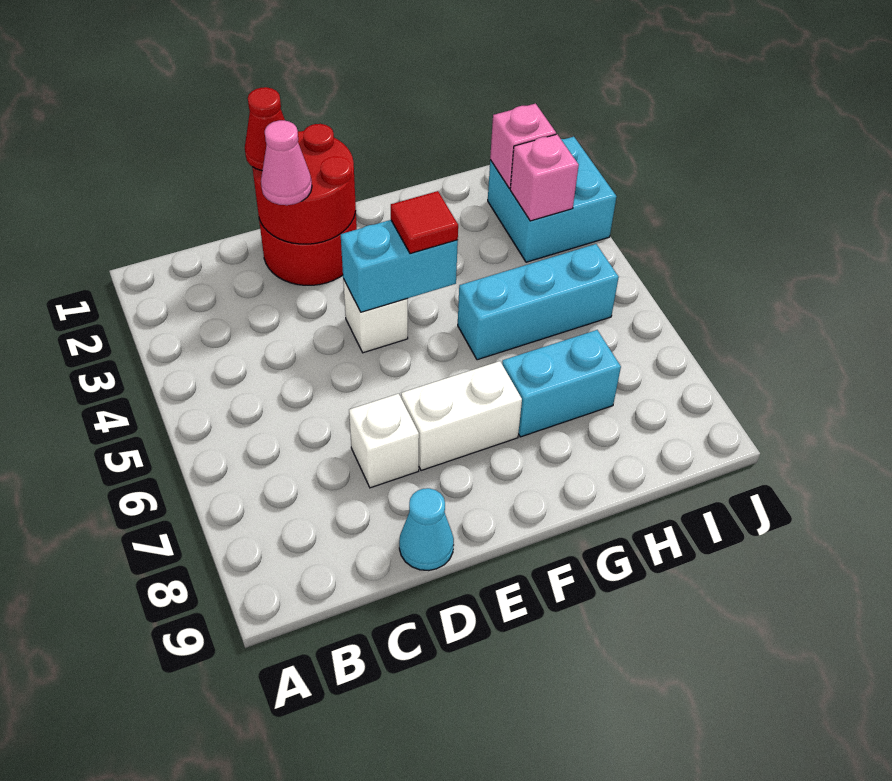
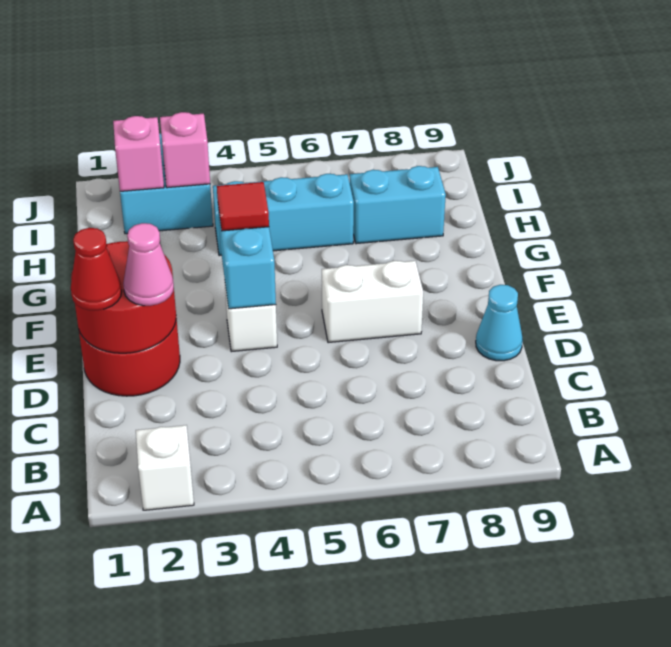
white 1x1 brick [349,394,419,488] -> white 1x1 brick moved to [136,425,194,510]
white 1x2 brick [401,361,522,471] -> white 1x2 brick turned to [322,261,423,343]
cyan 1x3 brick [458,244,619,360] -> cyan 1x3 brick turned to [213,174,354,256]
cyan 1x2 brick [502,330,621,437] -> cyan 1x2 brick turned to [350,166,446,244]

